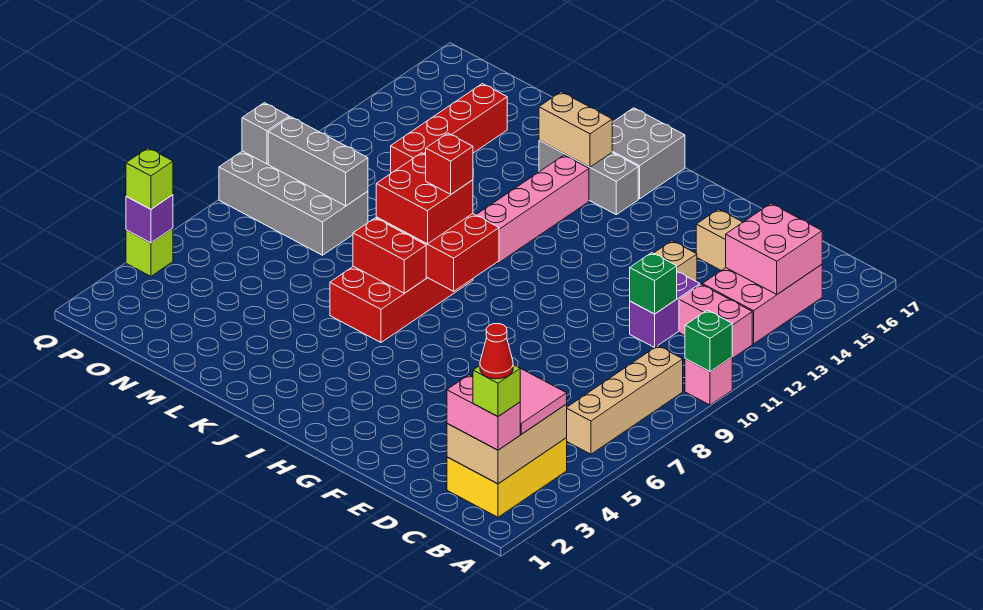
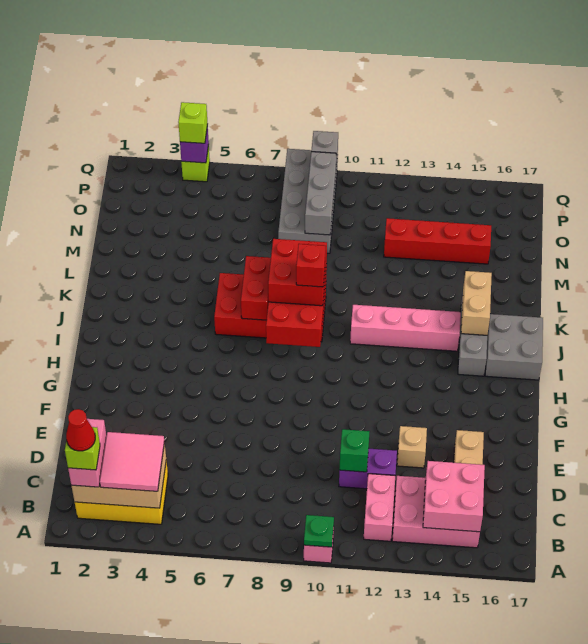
green 1x1 brick [685,310,732,372] -> green 1x1 plate [304,515,334,547]
tan 1x4 brick [566,346,683,454] -> none

